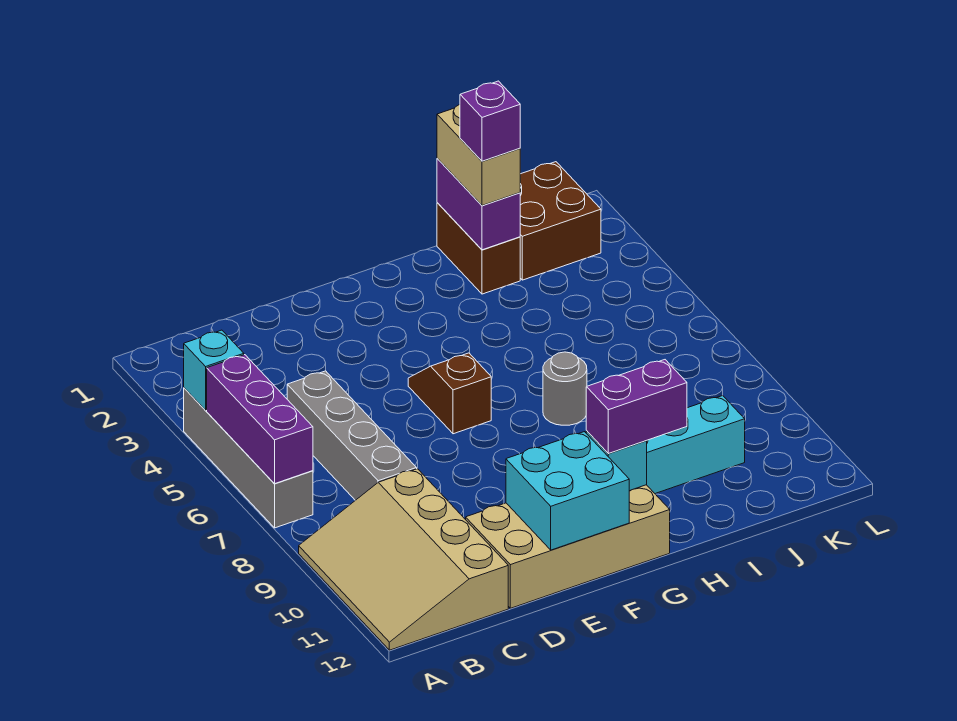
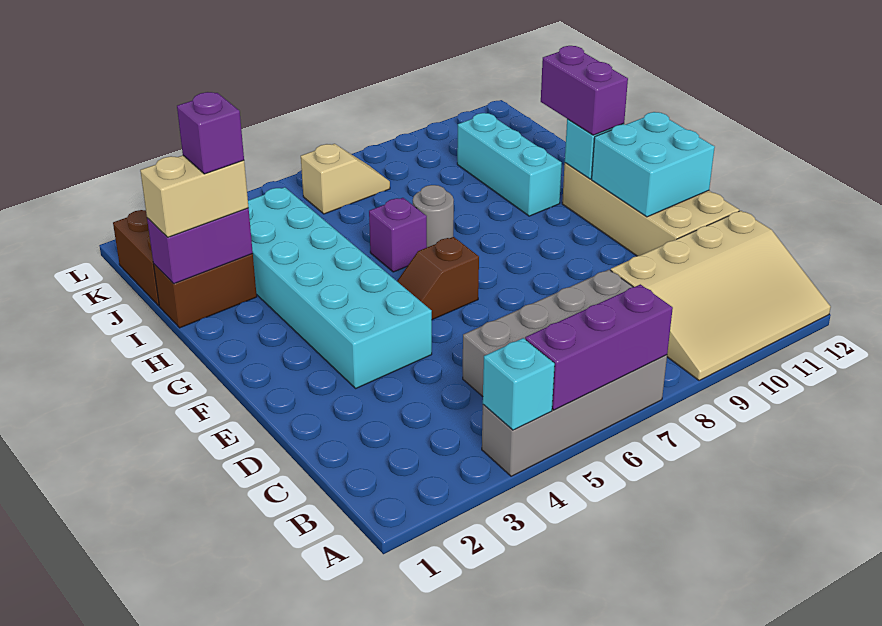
none -> cyan 2x6 brick [248,187,432,388]
none -> purple 1x1 brick [369,198,427,272]
none -> tan 1x2 slope [301,144,390,214]

